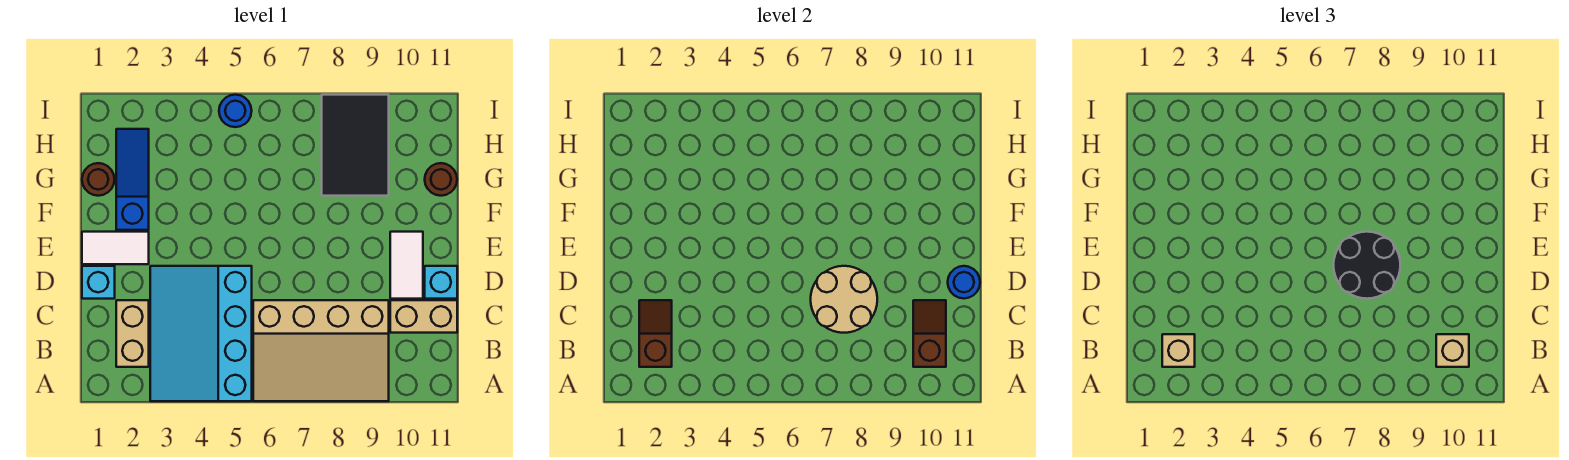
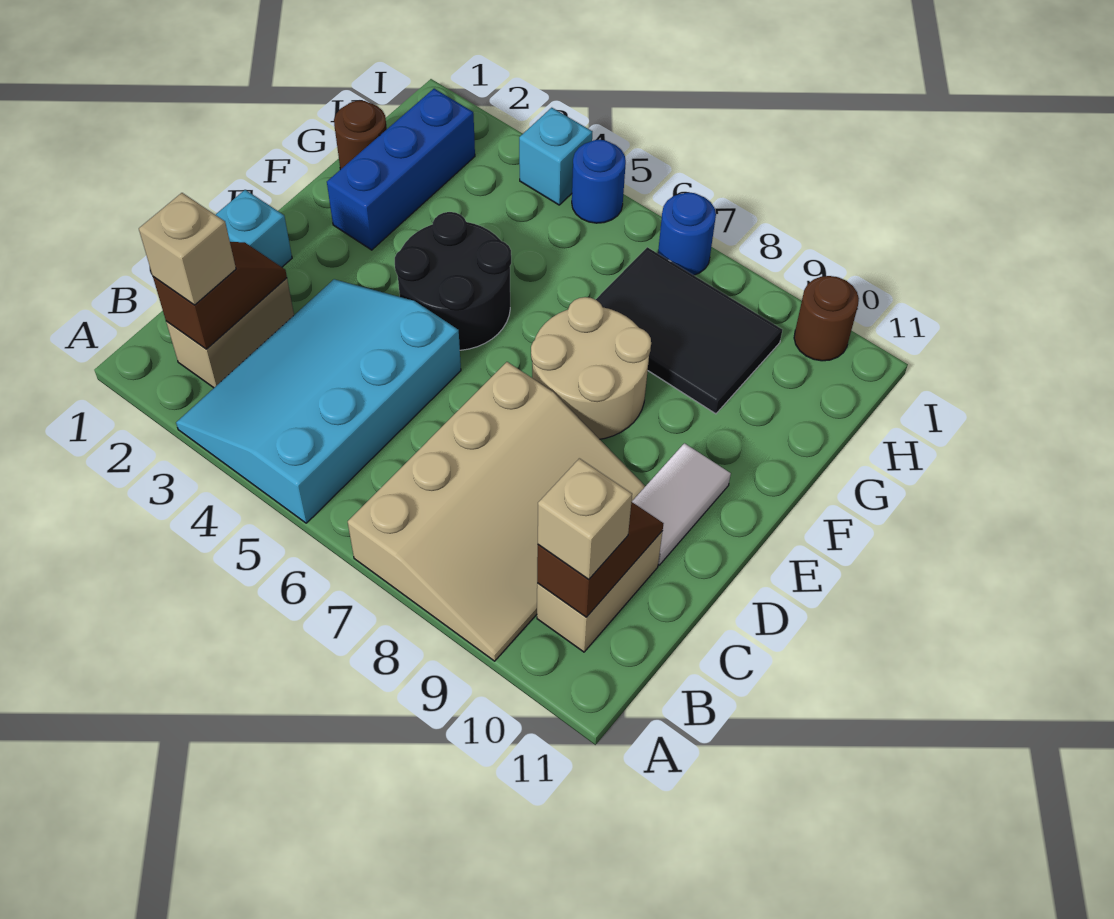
tan 3x4 slope [253,300,389,401] -> tan 3x4 slope turned to [348,362,645,661]
tan 2x2 round brick [811,266,877,333] -> tan 2x2 round brick moved to [531,297,651,439]
tan 1x2 brick [390,300,457,333] -> tan 1x2 brick turned to [537,532,662,652]
black 2x2 round brick [1334,232,1400,299] -> black 2x2 round brick moved to [395,212,511,350]
cyan 1x1 brick [425,266,457,299] -> cyan 1x1 brick moved to [519,108,592,205]
blue 1x1 round brick [948,266,980,298] -> blue 1x1 round brick moved to [658,193,716,275]
white 1x2 tile [82,232,149,264] -> none
blue 1x3 slope [116,129,149,230] -> blue 1x3 brick [327,89,475,250]
black 2x3 tile [322,95,389,196] -> black 2x3 tile turned to [596,247,782,414]
brown 1x1 round brick [425,163,457,196] -> brown 1x1 round brick moved to [794,276,859,361]

